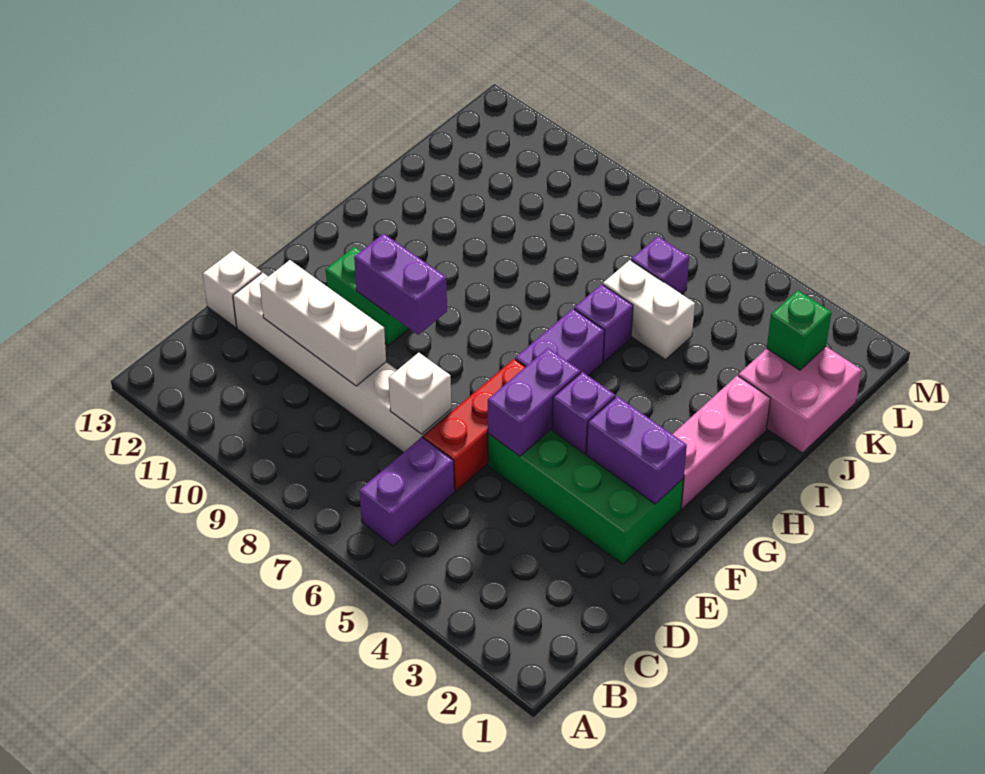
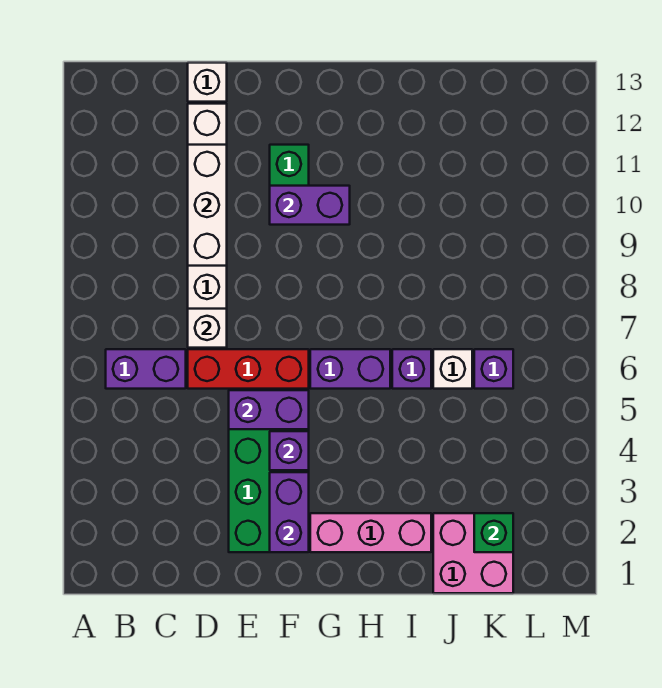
purple 1x2 brick [354,233,447,335] -> purple 1x2 brick turned to [270,186,350,225]
white 1x2 brick [603,260,695,360] -> white 1x1 brick [433,349,472,389]

